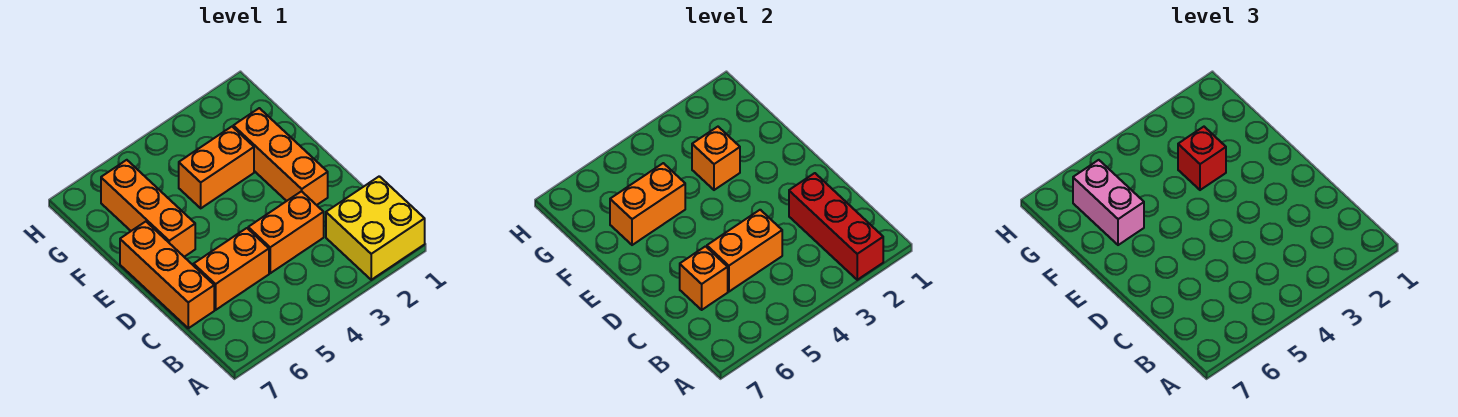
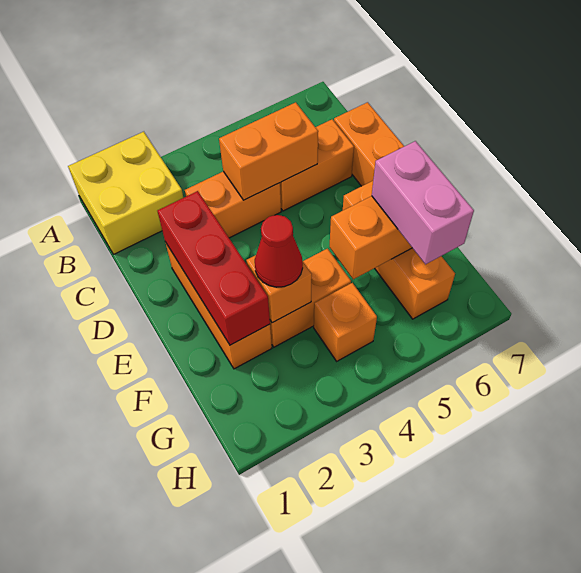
red 1x3 brick [789,173,883,280] -> red 1x3 brick moved to [158,191,270,345]
orange 1x1 brick [680,246,728,310] -> orange 1x1 brick moved to [314,283,377,361]
red 1x1 brick [1178,127,1226,190] -> red 1x1 cone [255,215,303,287]

